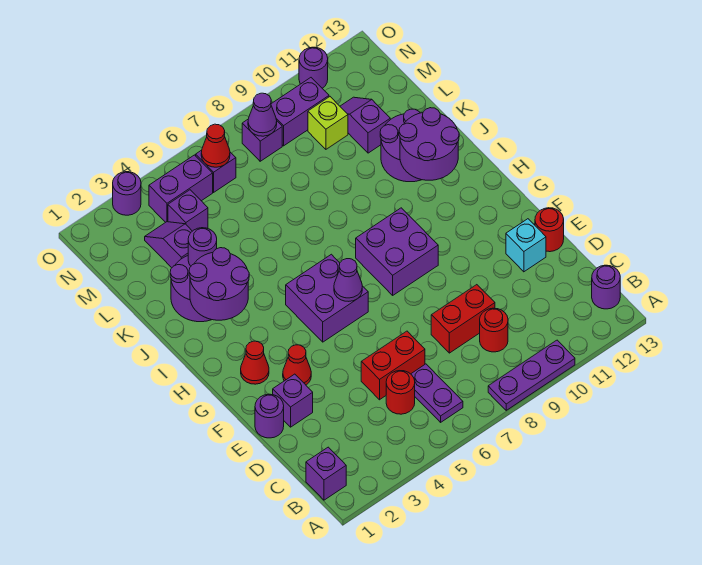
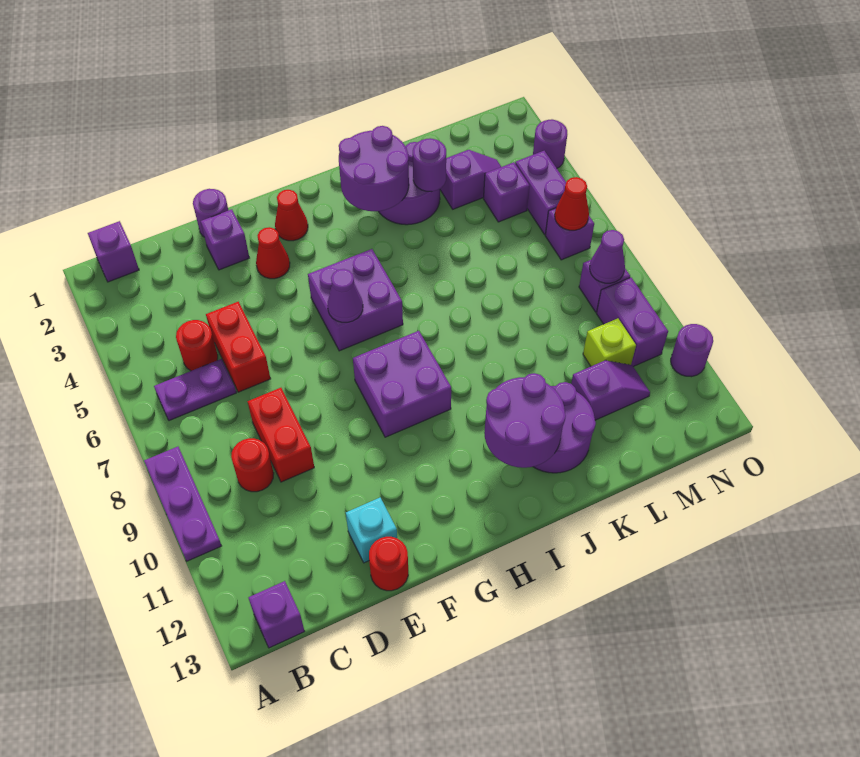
purple 1x1 round brick [592,265,620,309] -> purple 1x1 brick [248,581,305,648]

